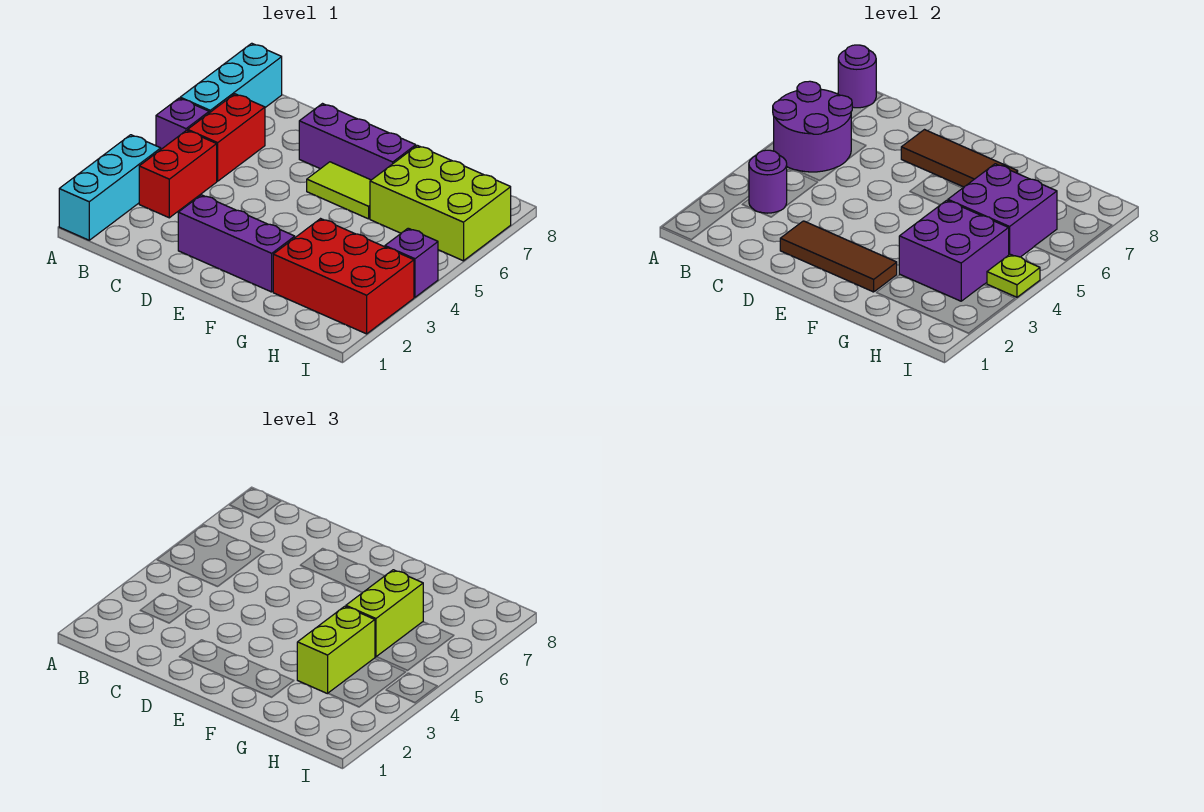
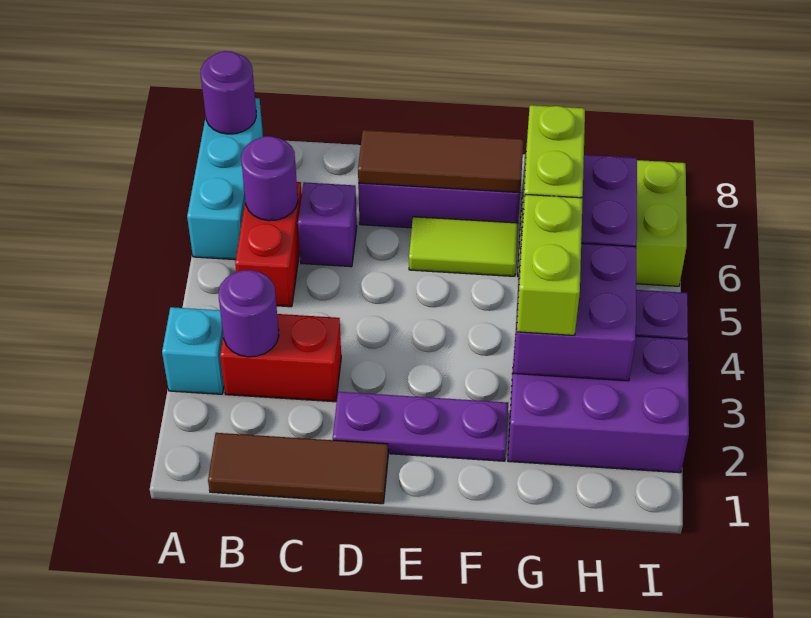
cyan 1x3 brick [59,135,161,240] -> cyan 1x1 brick [162,307,224,394]
purple 1x1 brick [156,98,209,149] -> purple 1x1 brick moved to [298,182,357,267]
purple 2x2 round brick [773,81,852,172] -> purple 1x1 round brick [241,136,298,221]
red 1x2 brick [139,130,217,218] -> red 1x2 brick turned to [220,314,341,402]
purple 1x3 brick [178,195,295,292] -> purple 1x3 plate [333,392,508,461]
brown 1x3 tile [780,221,897,292] -> brown 1x3 tile moved to [208,433,388,504]
red 2x3 brick [273,219,414,334] -> purple 2x3 brick [508,333,689,473]
lime 1x1 plate [987,254,1040,297] -> none

